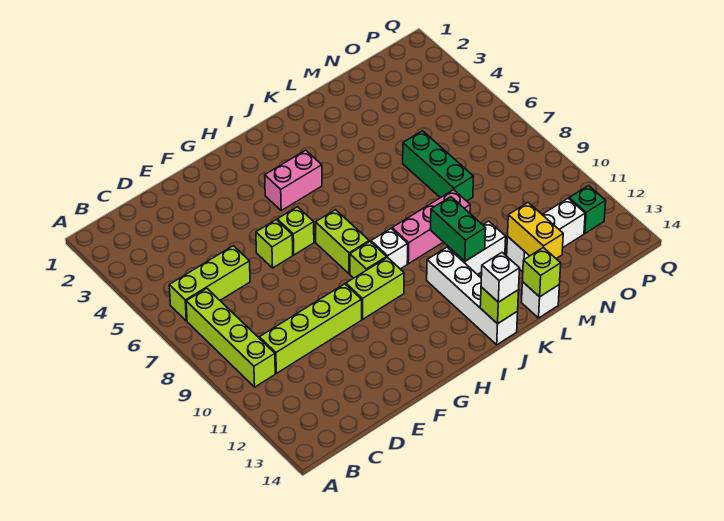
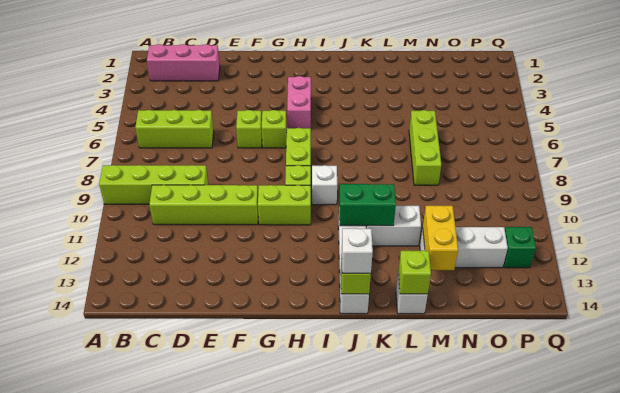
lime 1x4 brick [186,288,275,387] -> lime 1x4 brick turned to [99,165,208,204]
pink 1x2 brick [265,150,322,210] -> pink 1x2 brick turned to [287,76,311,128]
pink 1x3 brick [392,190,470,264] -> pink 1x3 brick moved to [147,44,220,81]
green 1x2 brick [431,197,486,261] -> green 1x2 brick turned to [339,184,396,226]
green 1x3 brick [403,131,473,201] -> lime 1x3 brick [409,110,441,185]

